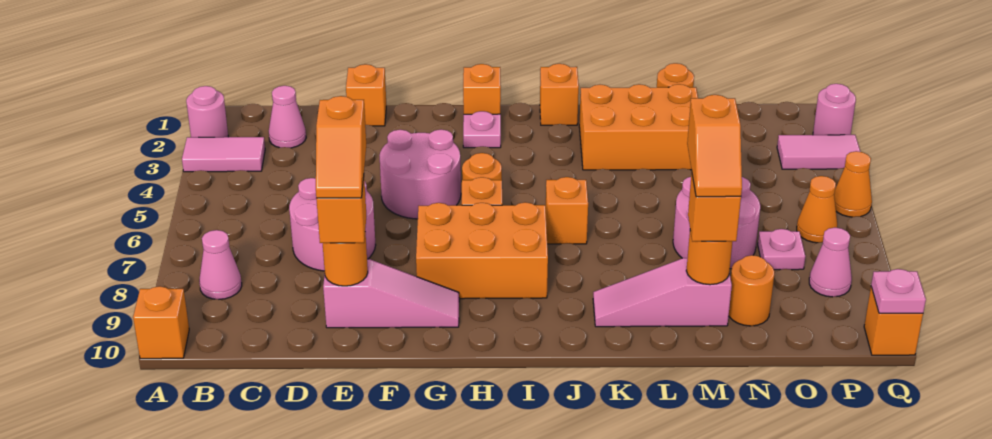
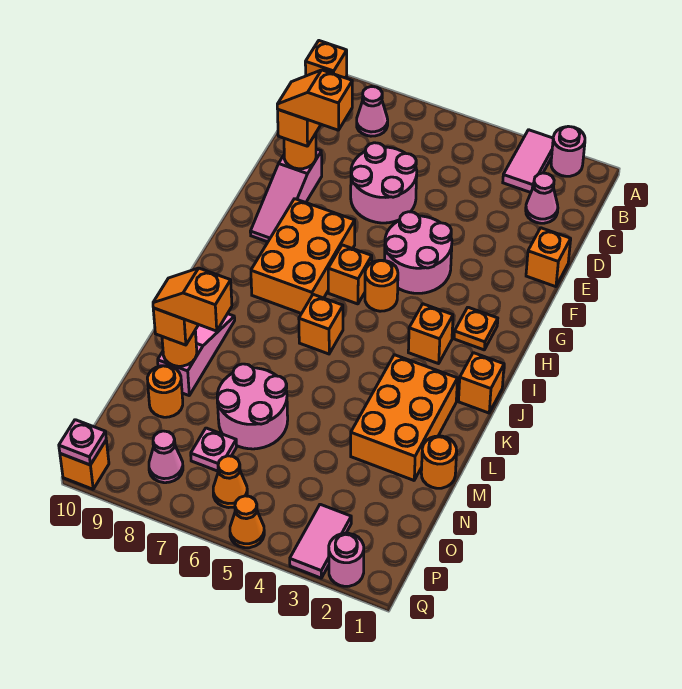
orange 1x1 brick [463,64,501,114] -> orange 1x1 brick moved to [408,304,453,364]
pink 1x1 plate [463,111,501,148] -> orange 1x1 plate [454,307,498,350]

